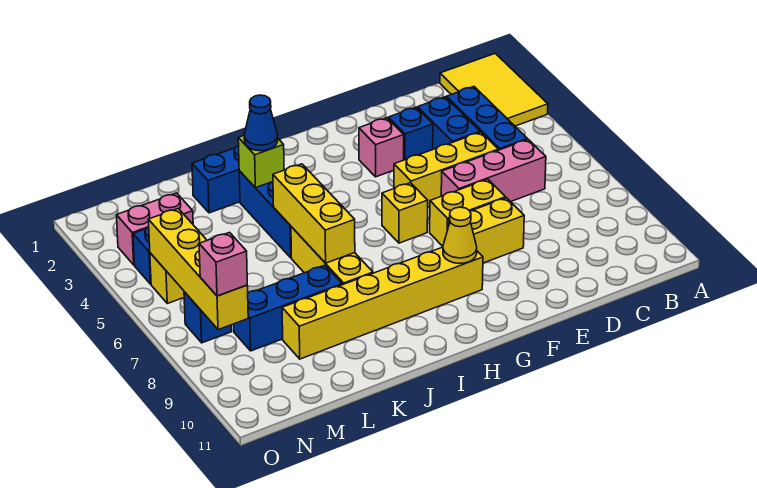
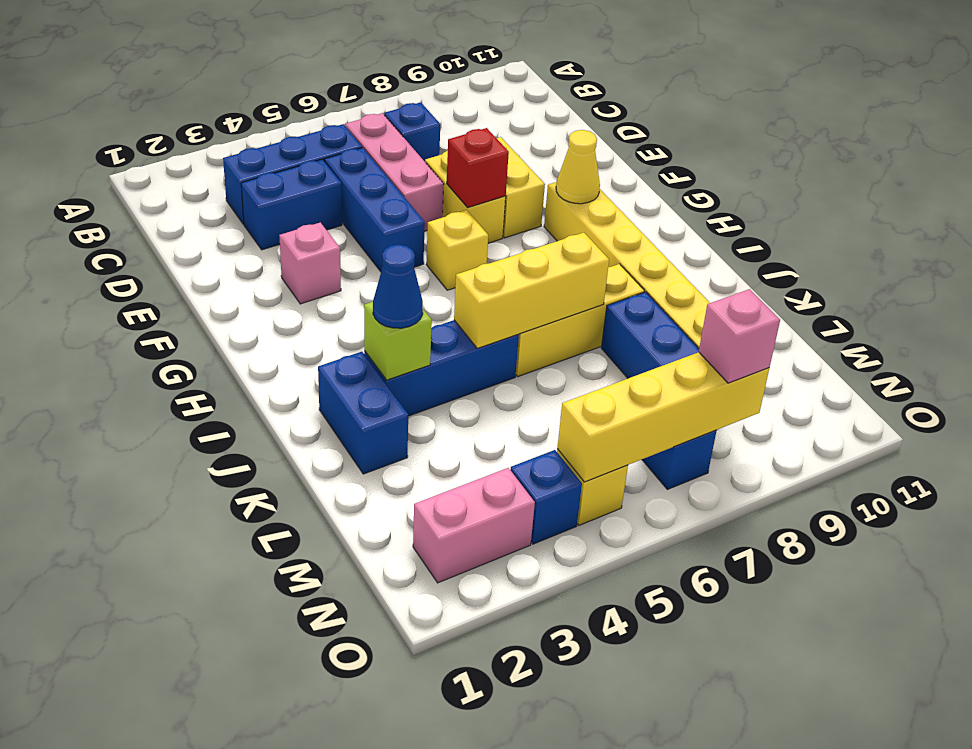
yellow 2x3 tile [440,53,548,126] -> none
yellow 1x3 brick [394,132,498,207] -> blue 1x3 brick [325,148,425,272]
blue 1x1 brick [388,107,433,160] -> blue 1x1 brick moved to [384,102,440,161]
none -> red 1x1 brick [447,128,509,208]
pink 1x2 brick [116,193,193,265] -> pink 1x2 brick turned to [413,468,535,583]

